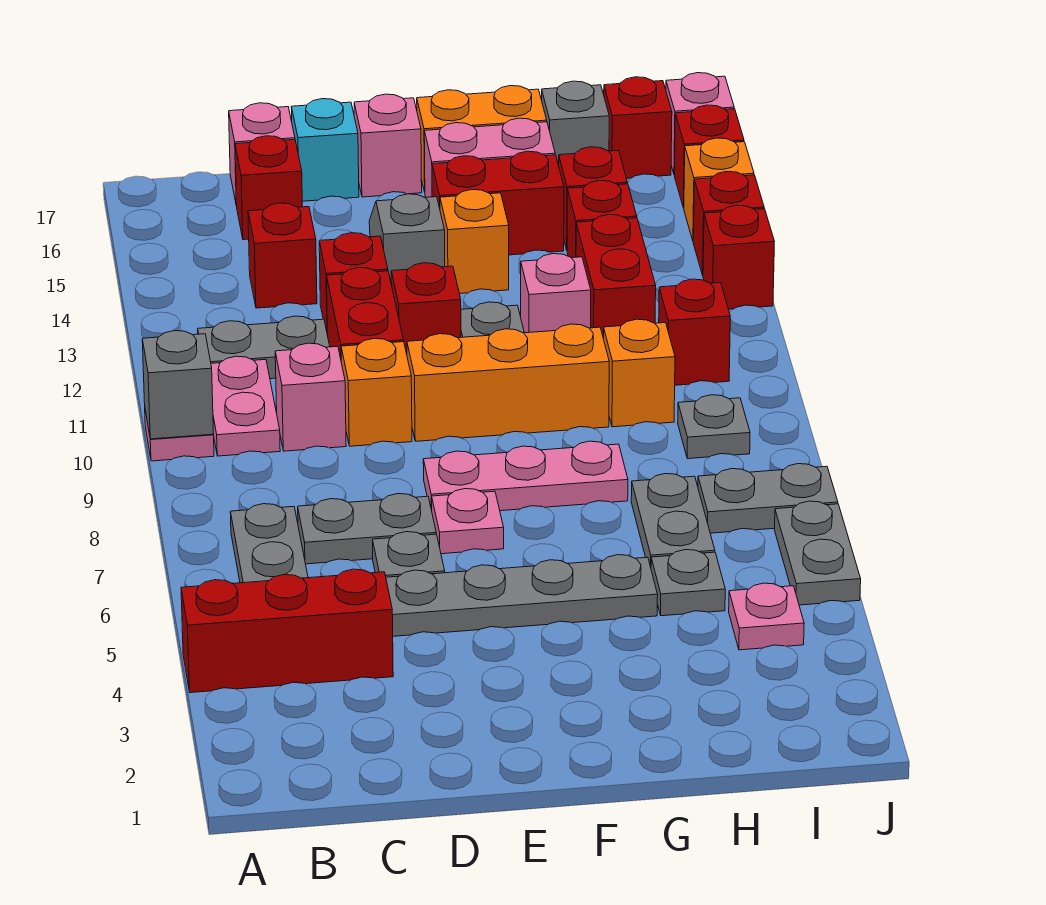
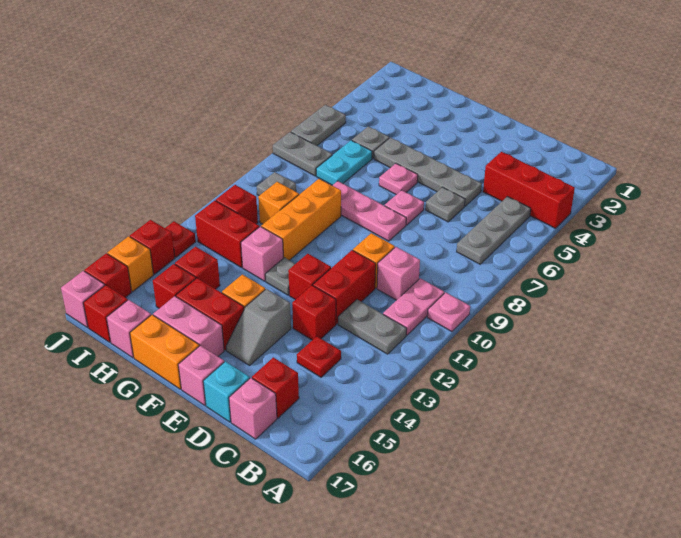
grey 1x1 brick [142,331,213,439] -> none
grey 1x2 plate [298,494,436,564] -> none
red 1x1 brick [248,203,317,308] -> red 1x1 plate [297,336,341,377]
orange 1x3 brick [407,324,609,441] -> orange 1x3 brick turned to [261,179,341,260]
grey 1x2 plate [631,474,715,567] -> cyan 1x2 plate [316,140,372,185]
red 1x2 brick [576,214,656,339] -> red 1x2 brick turned to [195,200,259,267]
grey 1x1 brick [542,81,609,165] -> pink 1x1 brick [107,300,151,358]
pink 1x1 plate [729,583,804,650] -> pink 1x1 plate moved to [379,164,418,195]
red 1x1 brick [703,205,774,309] -> red 1x1 plate [165,221,196,257]

